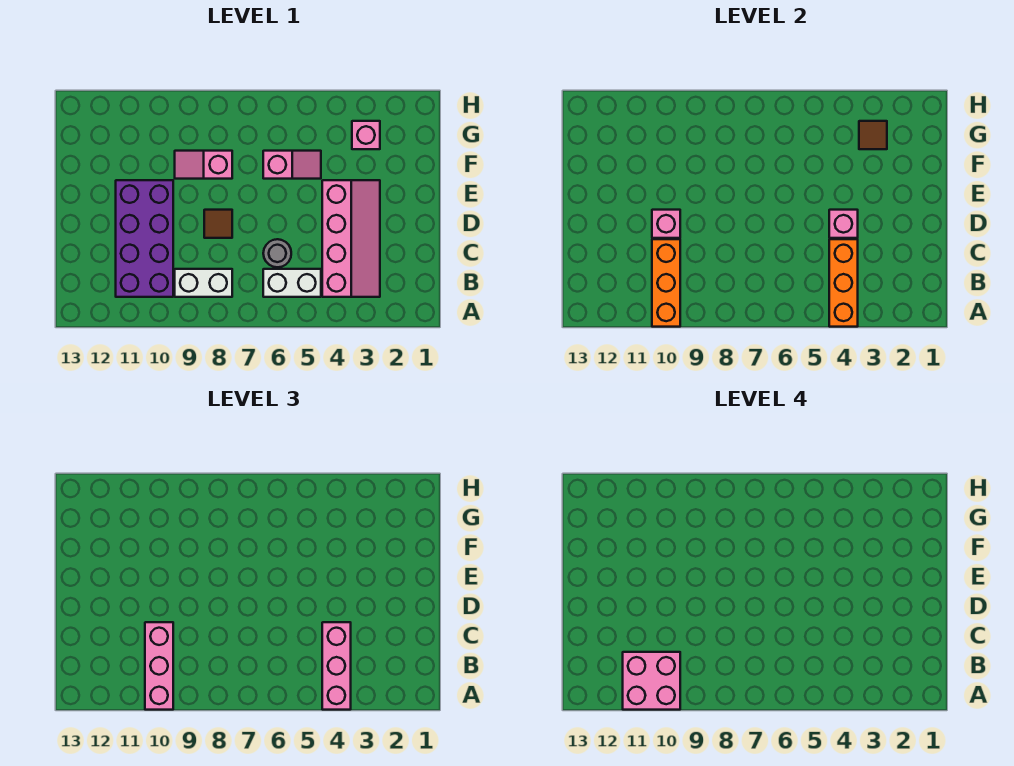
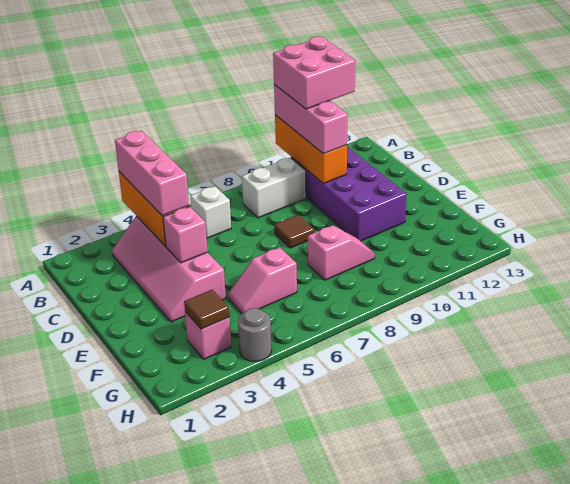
white 1x2 brick [263,269,321,297] -> white 1x1 brick [190,186,231,238]
grey 1x1 round brick [263,239,291,267] -> grey 1x1 round brick moved to [238,308,272,361]
pink 1x1 brick [652,210,680,238] -> none

